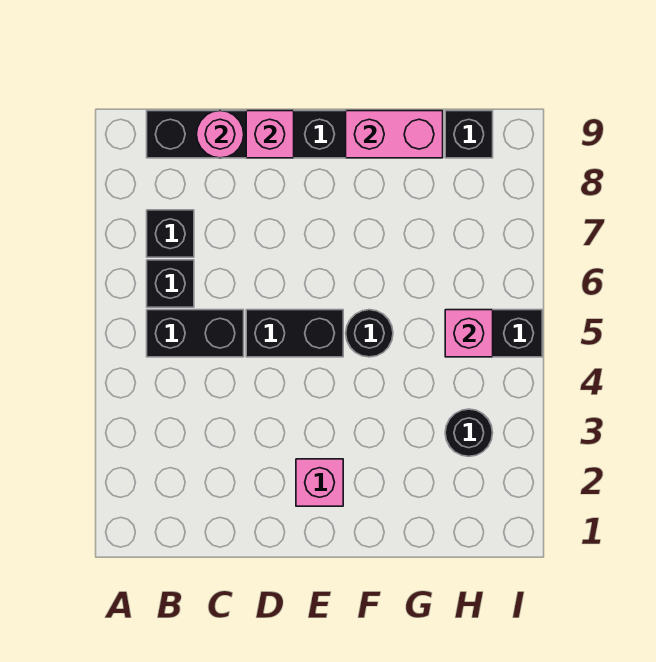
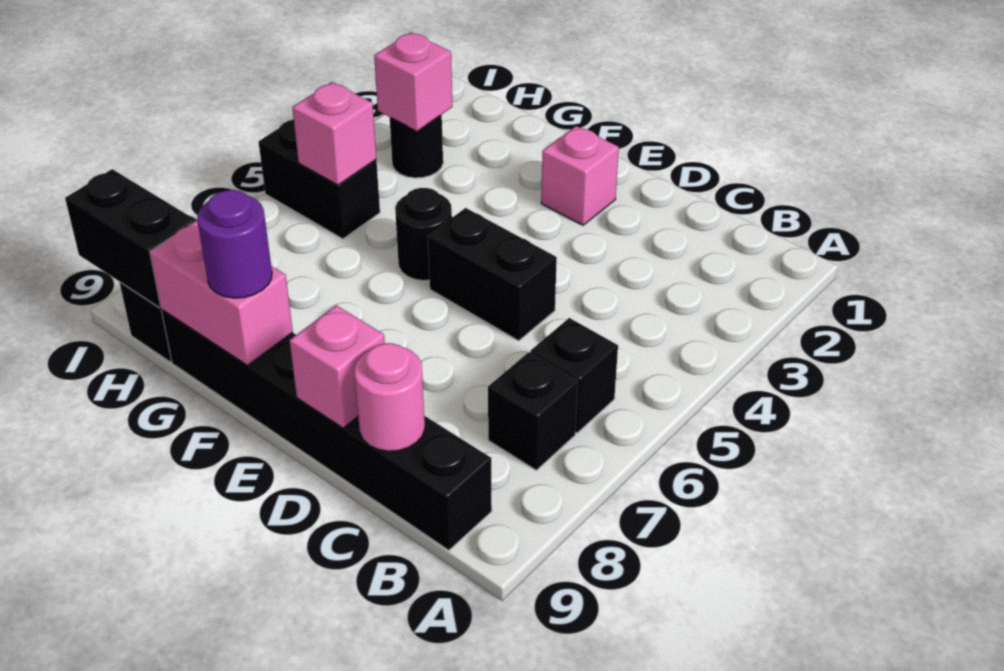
black 1x2 brick [147,310,244,357] -> black 1x2 brick moved to [65,169,195,307]
none -> purple 1x1 round brick [197,190,272,298]
none -> pink 1x1 brick [374,32,453,131]

